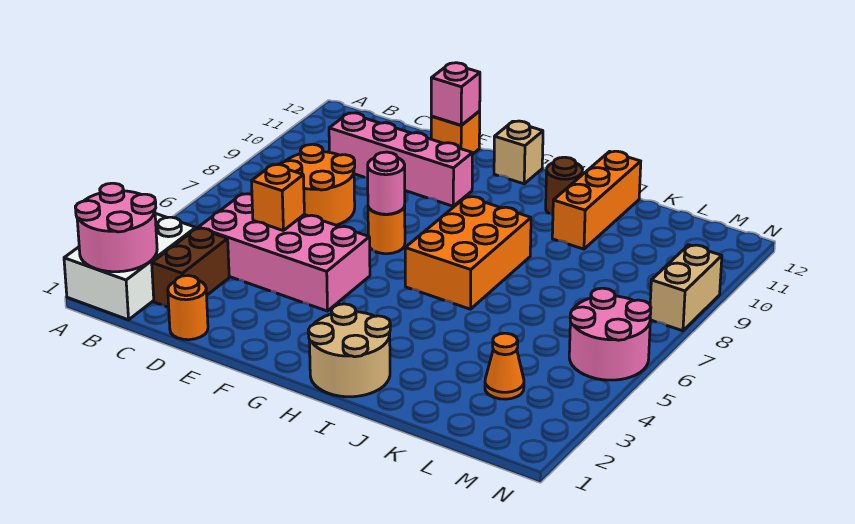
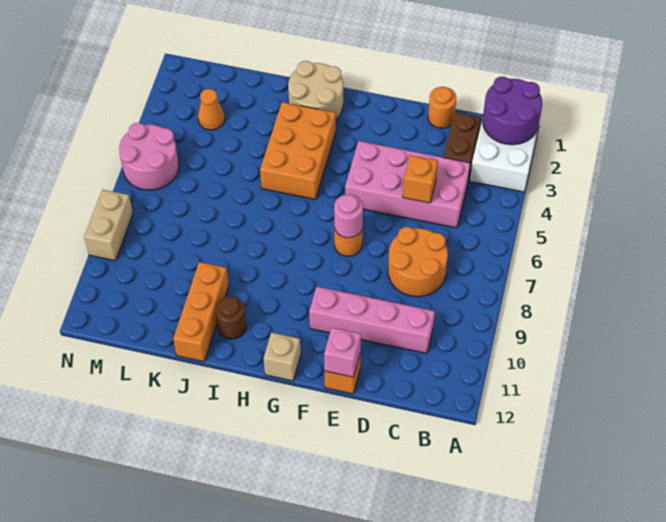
pink 2x2 round brick [75,183,157,272] -> purple 2x2 round brick [482,77,542,145]
orange 2x3 brick [405,197,531,309] -> orange 2x3 brick moved to [260,102,336,200]

